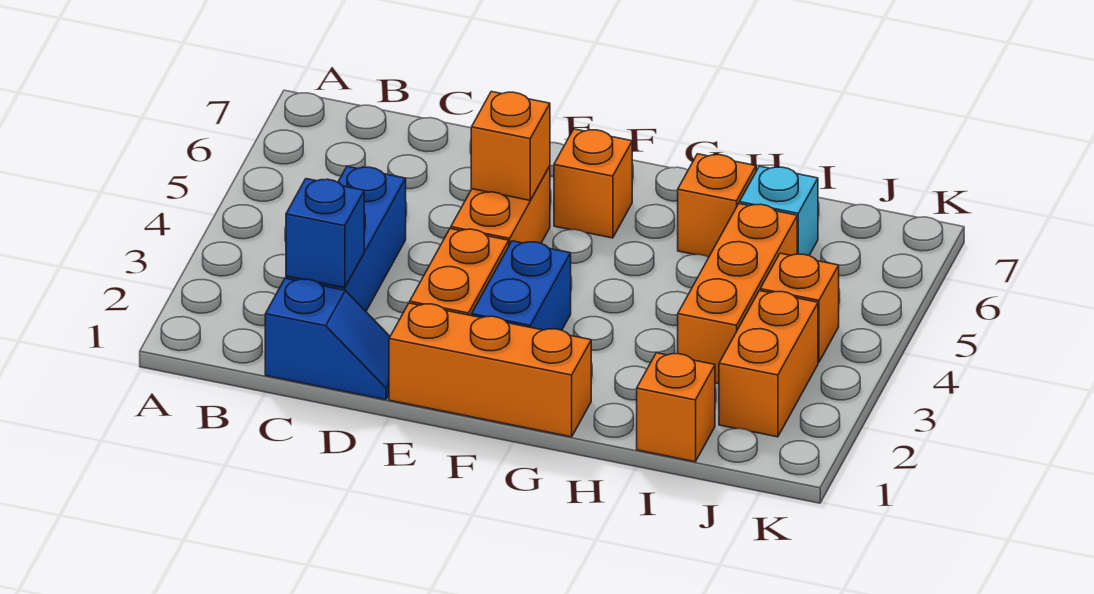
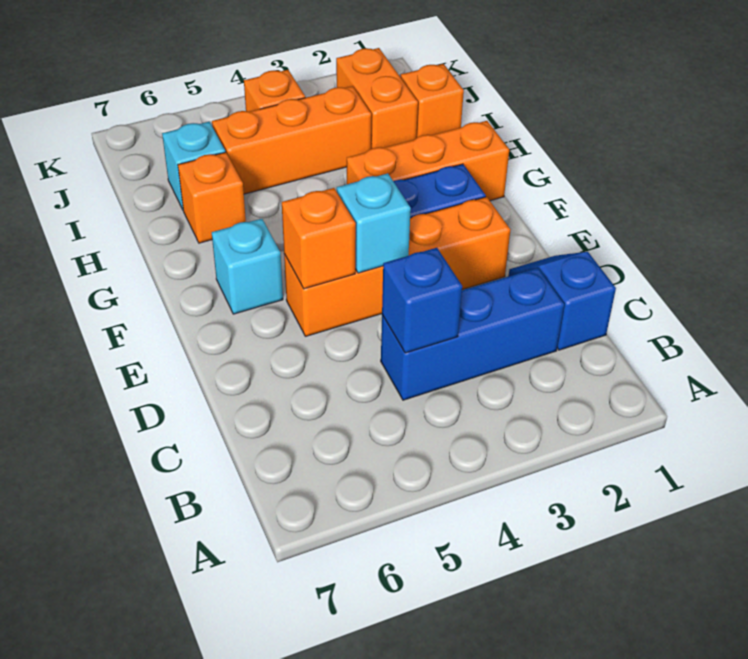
blue 1x1 brick [286,179,364,288] -> blue 1x1 brick moved to [382,248,462,353]
orange 1x3 brick [389,303,591,437] -> orange 1x3 brick turned to [347,121,509,201]
none -> cyan 1x1 brick [337,173,411,273]
orange 1x1 brick [554,129,632,238] -> cyan 1x1 brick [212,219,283,314]
orange 1x2 brick [719,291,818,437] -> orange 1x2 brick turned to [336,48,418,149]

